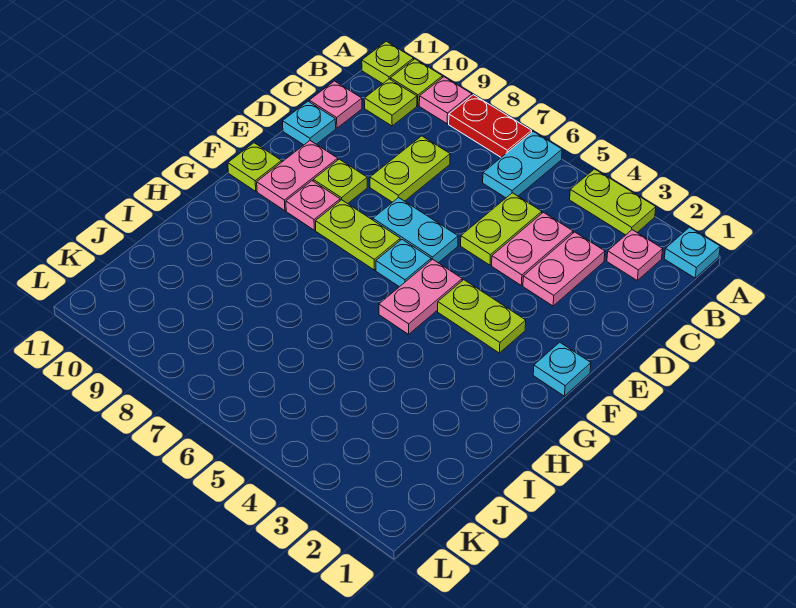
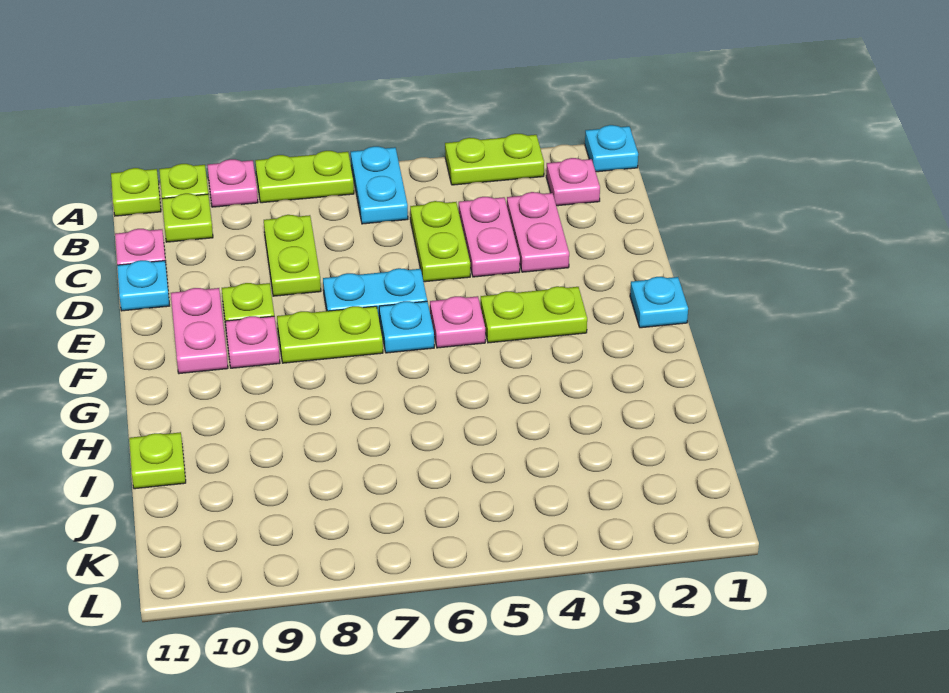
red 1x2 plate [449,95,532,157] -> lime 1x2 plate [255,151,354,203]
pink 1x2 plate [379,259,462,334] -> pink 1x1 plate [430,296,485,348]
lime 1x1 plate [228,143,282,191] -> lime 1x1 plate moved to [129,432,186,489]

